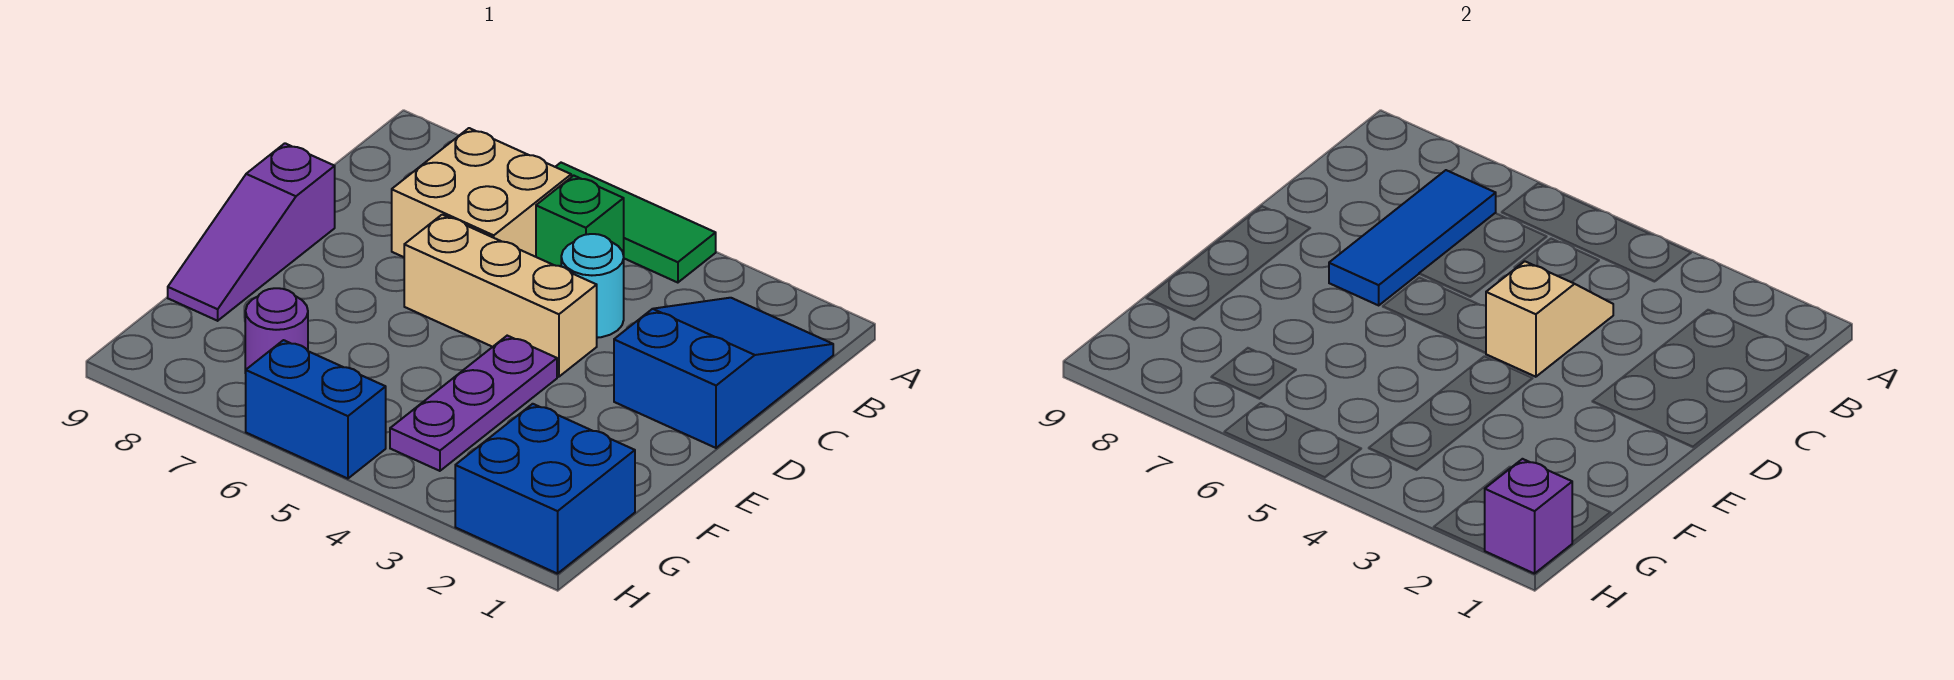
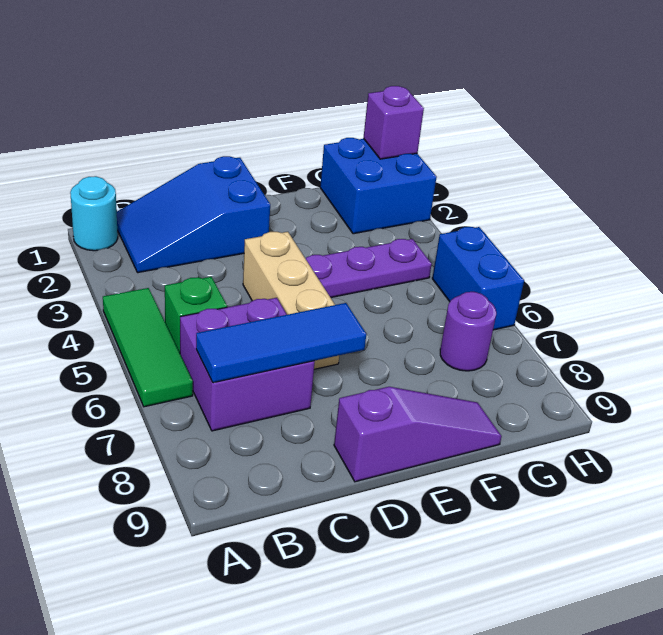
tan 2x2 brick [392,128,571,257] -> purple 2x2 brick [180,298,315,431]
cyan 1x1 round brick [561,234,624,338] -> cyan 1x1 round brick moved to [70,176,118,251]
tan 1x2 slope [1486,261,1613,377] -> none

